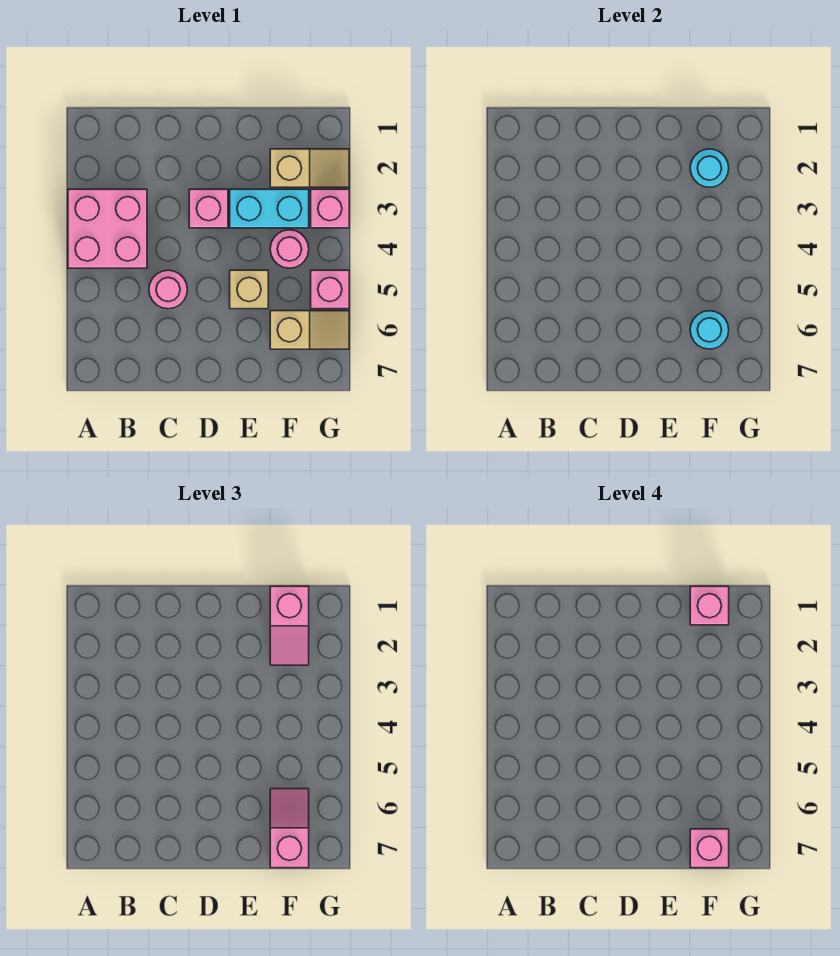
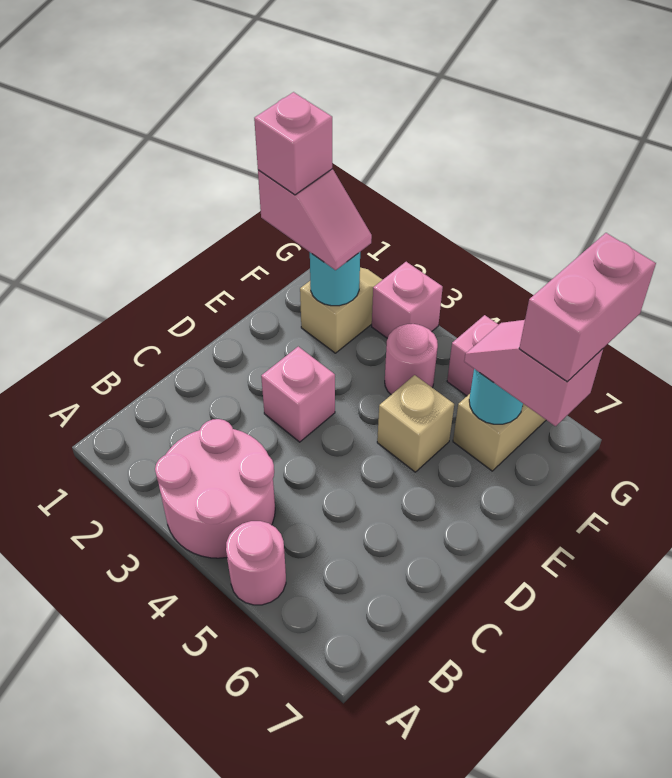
pink 2x2 brick [68,189,147,268] -> pink 2x2 round brick [155,419,275,558]
pink 1x1 round brick [149,270,187,309] -> pink 1x1 round brick moved to [226,521,286,605]
cyan 1x2 brick [230,189,309,228] -> none
pink 1x1 brick [690,829,729,868] -> pink 1x2 brick [519,233,656,382]

